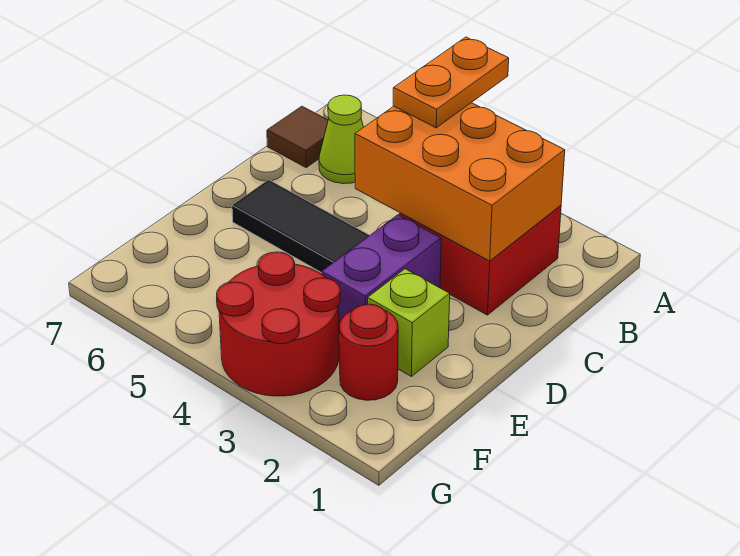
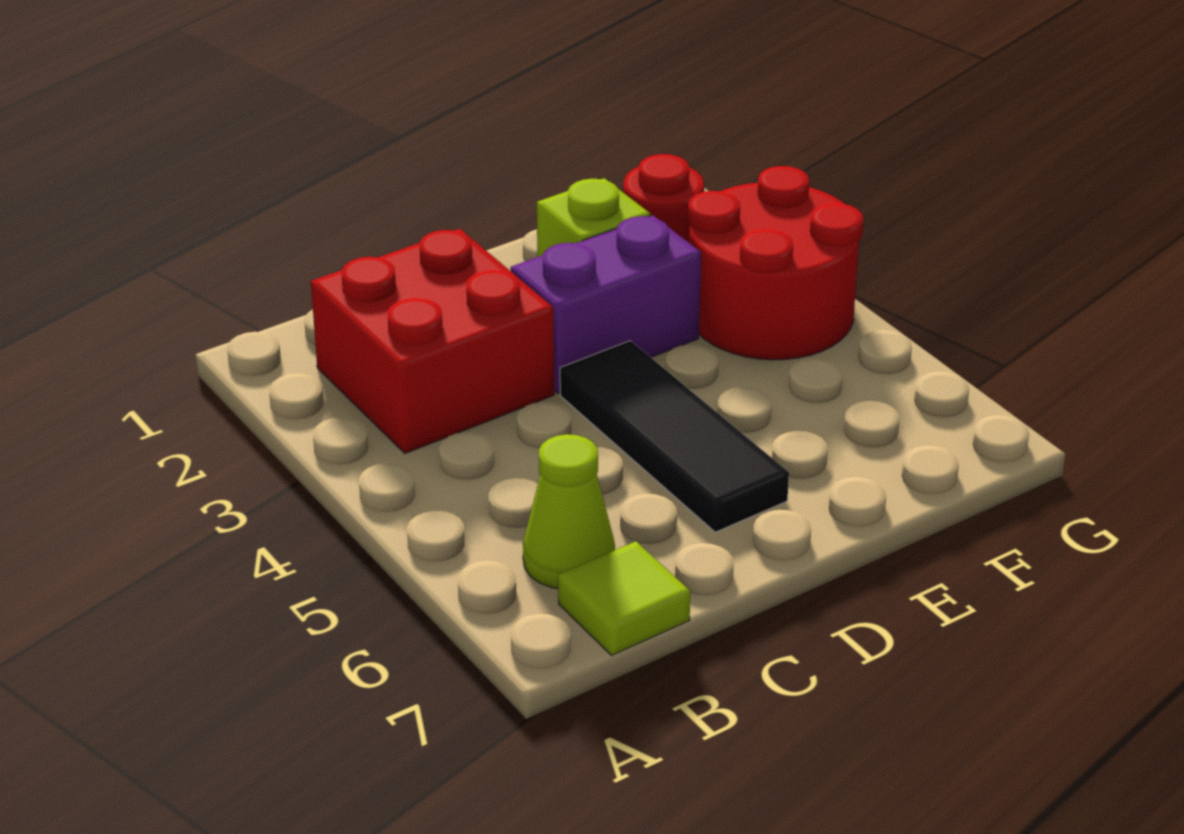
orange 1x2 plate [393,37,509,128] -> none
orange 2x3 brick [355,103,565,261] -> none
brown 1x1 tile [267,106,328,167] -> lime 1x1 tile [558,541,690,656]

